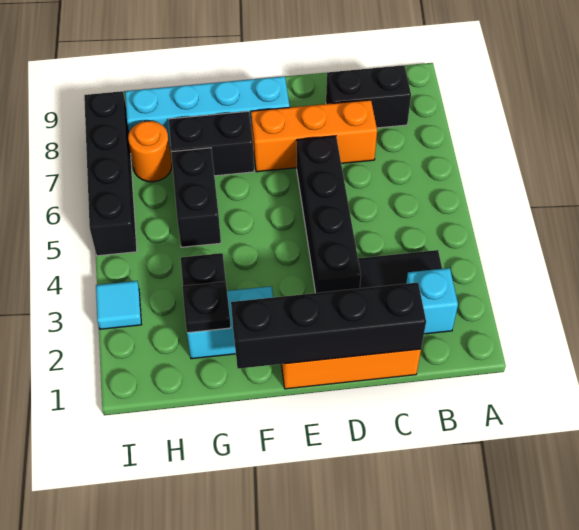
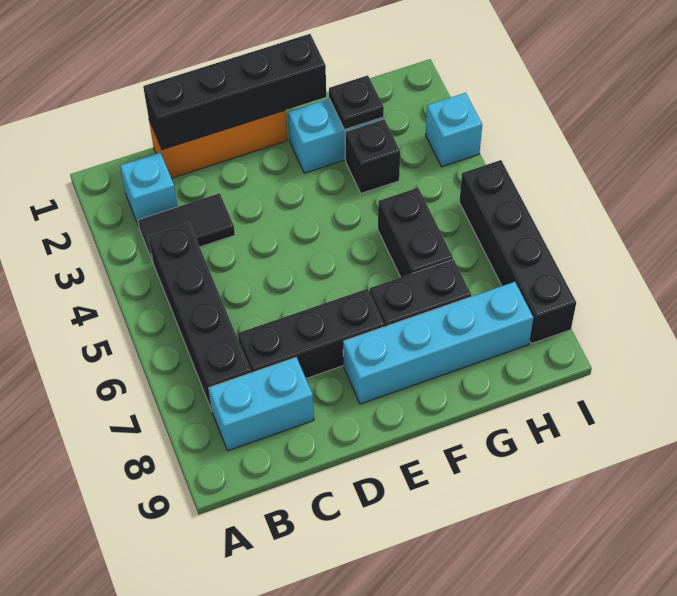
black 1x2 brick [326,65,411,128] -> cyan 1x2 brick [209,357,314,451]
orange 1x3 brick [251,100,377,172] -> black 1x3 brick [238,289,384,379]
black 1x4 brick [297,136,361,293] -> black 1x4 brick moved to [148,223,251,410]
orange 1x1 round brick [128,121,172,182] -> none
cyan 1x1 tile [96,281,141,329] -> cyan 1x1 brick [426,93,482,167]

